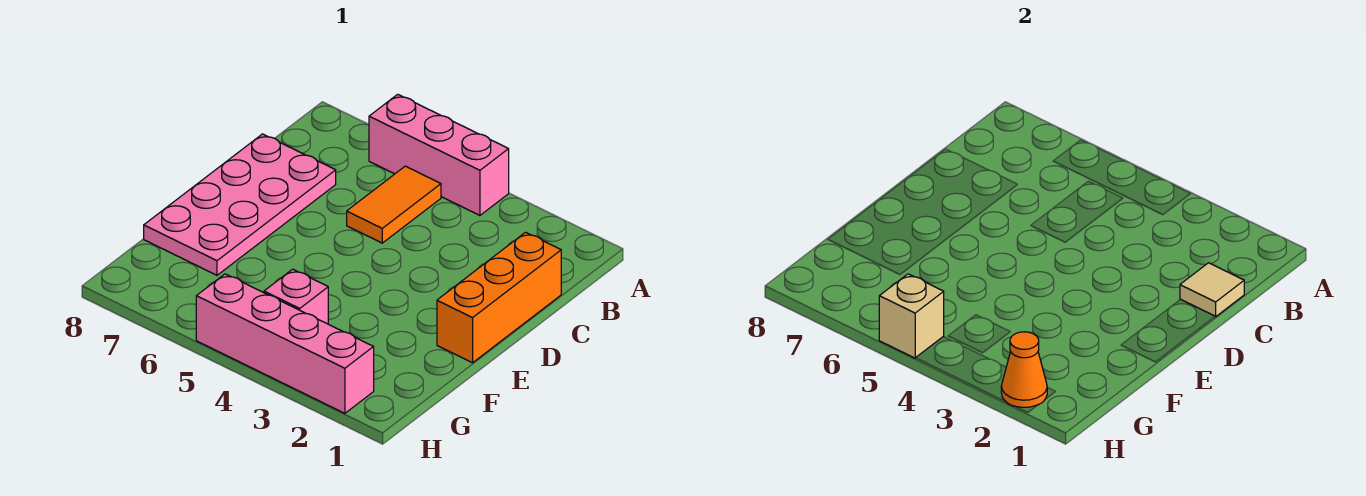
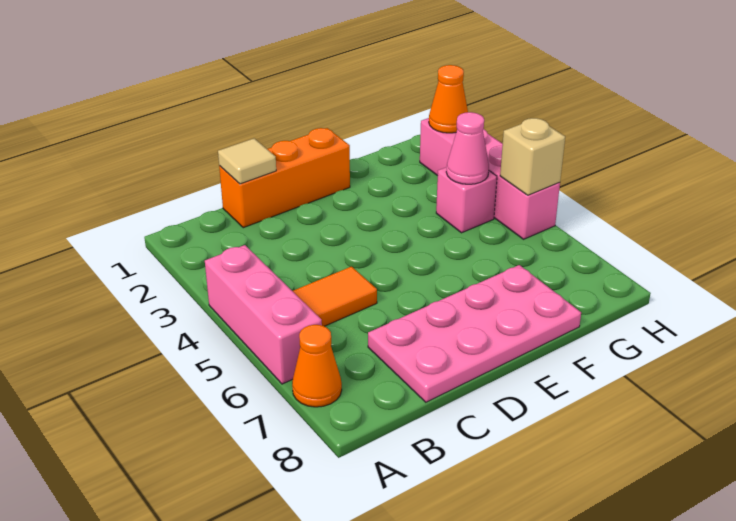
none -> orange 1x1 cone [292,325,342,407]
none -> pink 1x1 cone [446,112,489,184]

